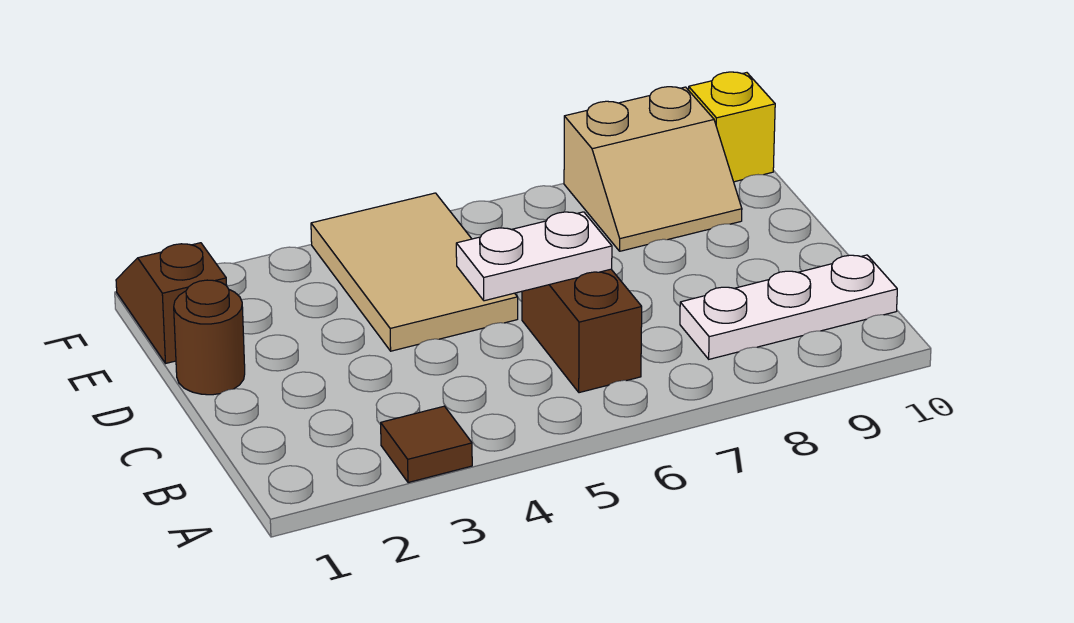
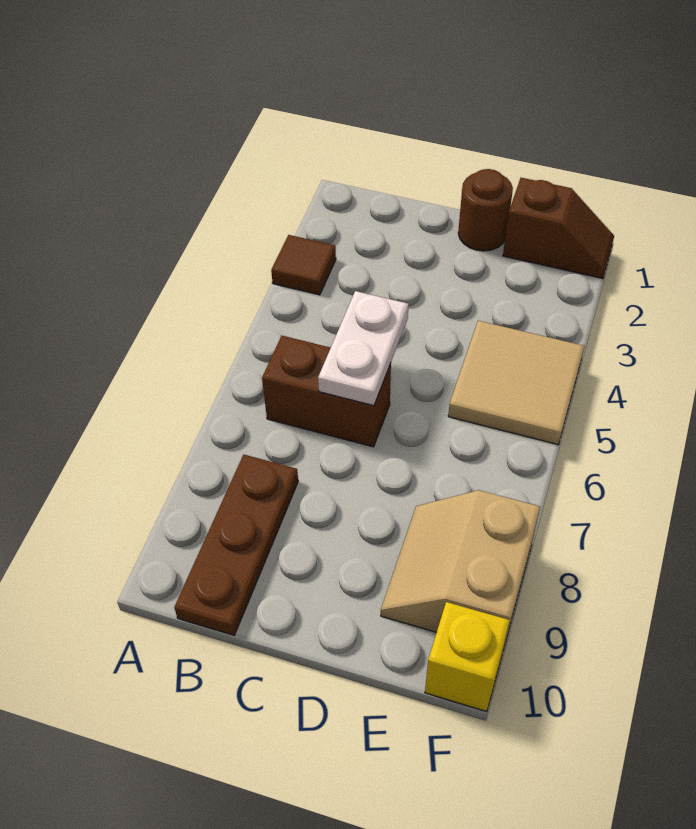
white 1x3 plate [680,255,897,359] -> brown 1x3 plate [174,455,298,635]
tan 2x3 tile [311,193,518,351] -> tan 2x2 tile [448,321,584,444]

